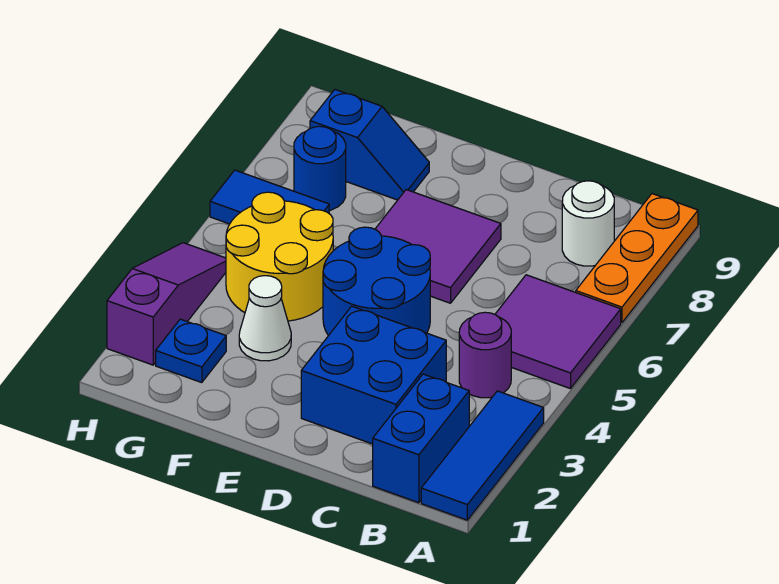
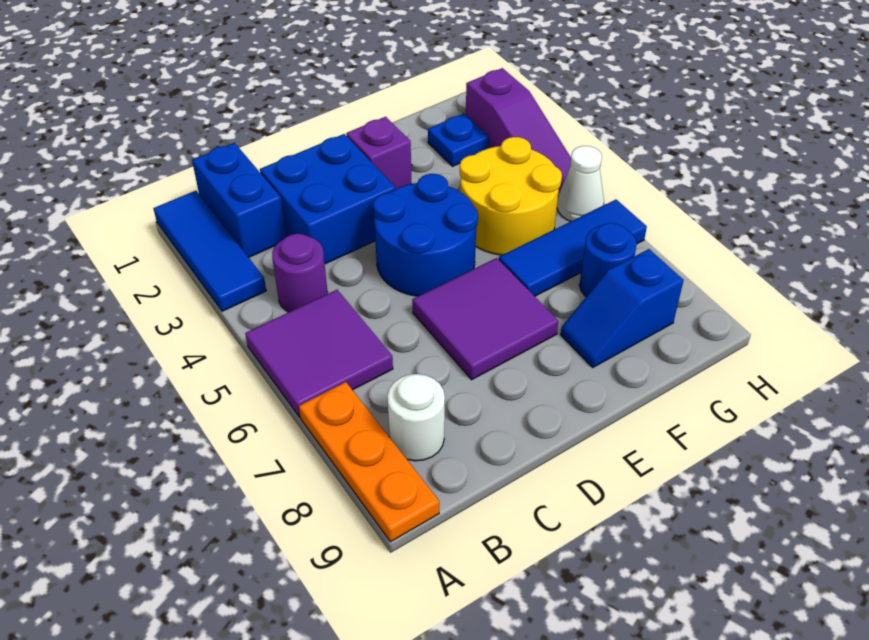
none -> purple 1x1 brick [346,117,411,189]
white 1x1 cone [239,276,291,361] -> white 1x1 cone moved to [557,146,604,221]
blue 1x2 tile [210,170,329,224] -> blue 1x3 tile [499,200,647,296]

